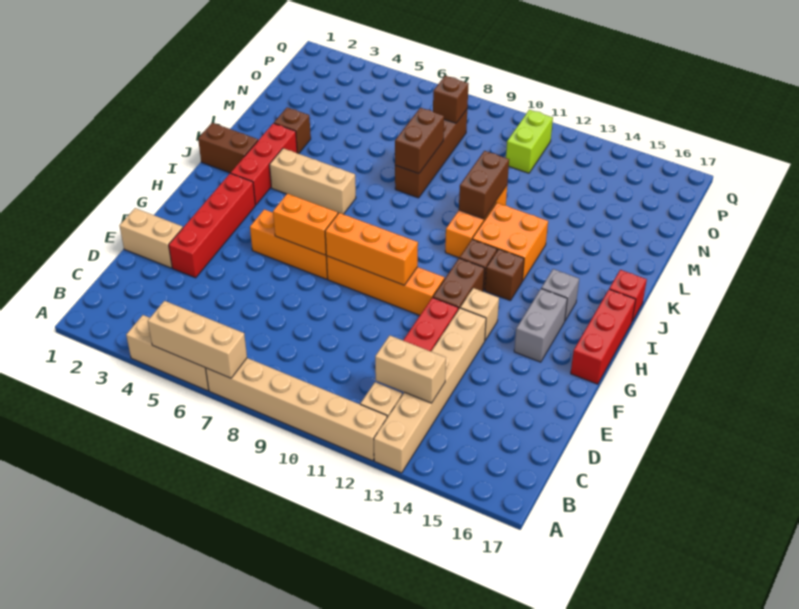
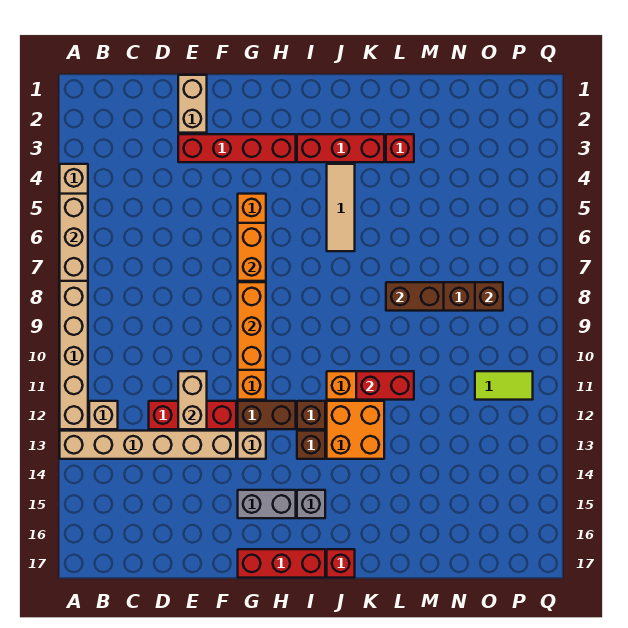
tan 1x2 brick [375,336,446,403] -> tan 1x2 brick moved to [178,371,207,429]
brown 1x2 brick [198,123,258,173] -> none
tan 1x3 brick [270,148,356,214] -> tan 1x3 tile [327,164,355,251]
brown 1x2 brick [459,151,509,219] -> red 1x2 brick [356,371,414,400]
brown 1x1 brick [274,107,311,154] -> red 1x1 brick [386,134,414,162]
lime 1x2 brick [506,110,553,173] -> lime 1x2 tile [475,371,533,400]

